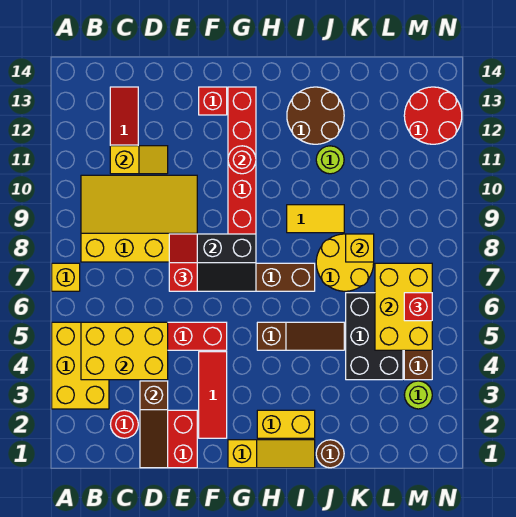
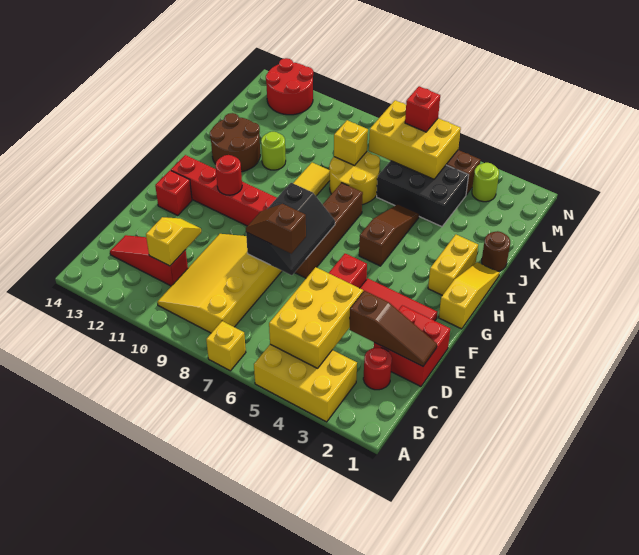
red 1x2 slope [169,234,197,291] -> brown 1x2 slope [246,204,306,254]

